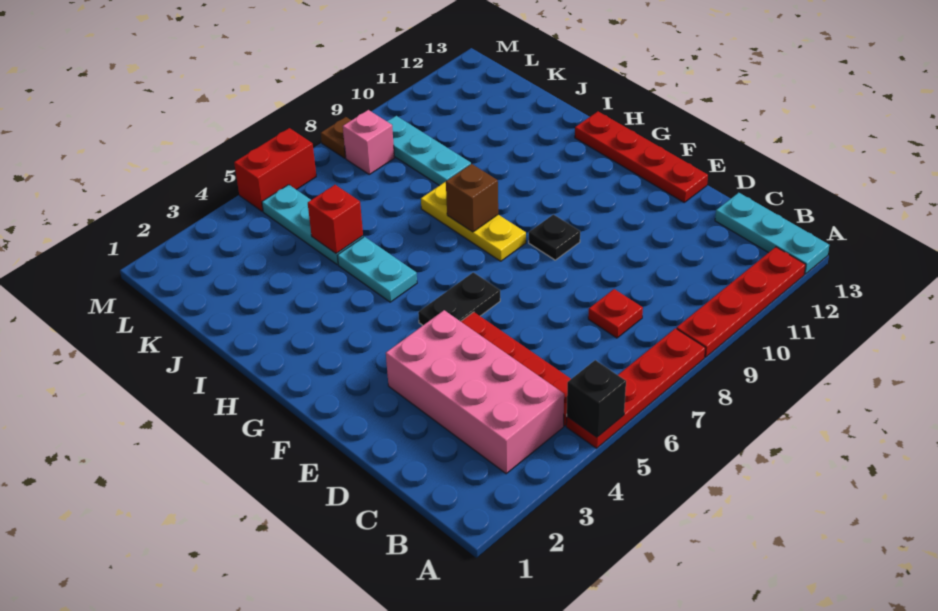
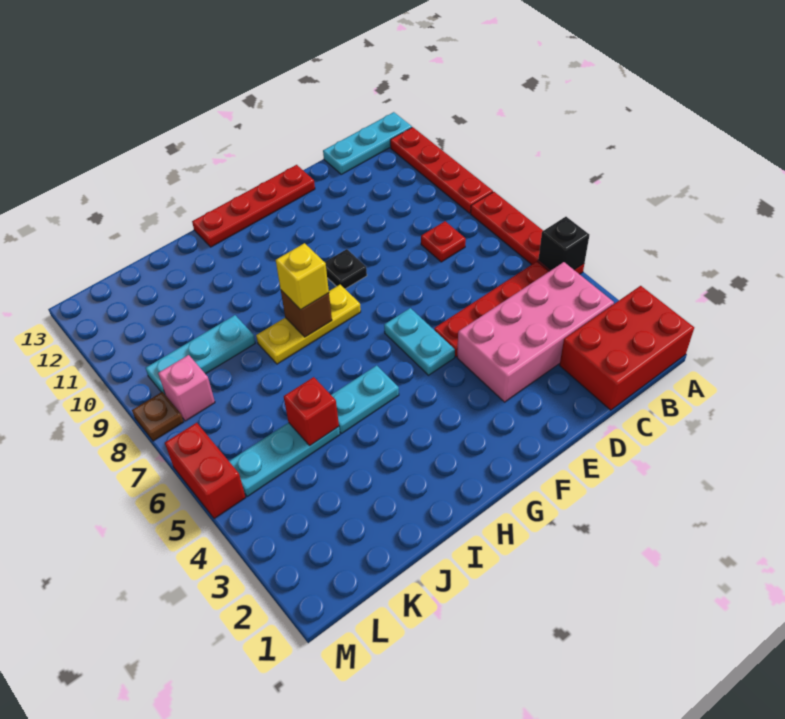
none -> red 2x3 brick [560,286,694,410]
black 1x2 plate [418,272,500,325] -> cyan 1x2 plate [384,308,455,375]
none -> yellow 1x1 brick [276,243,329,310]

